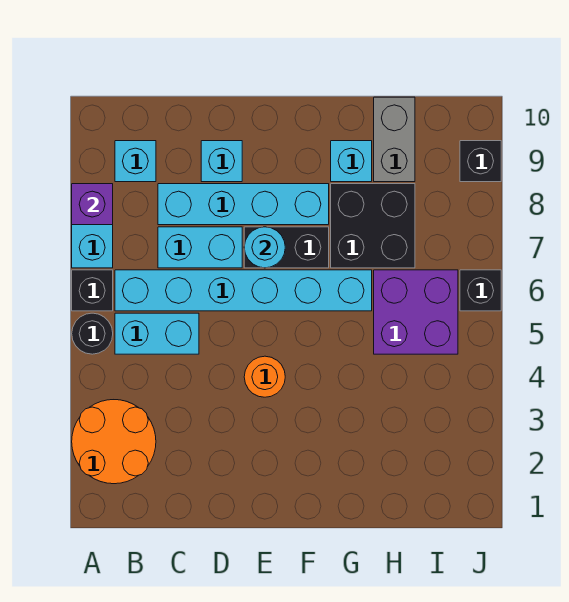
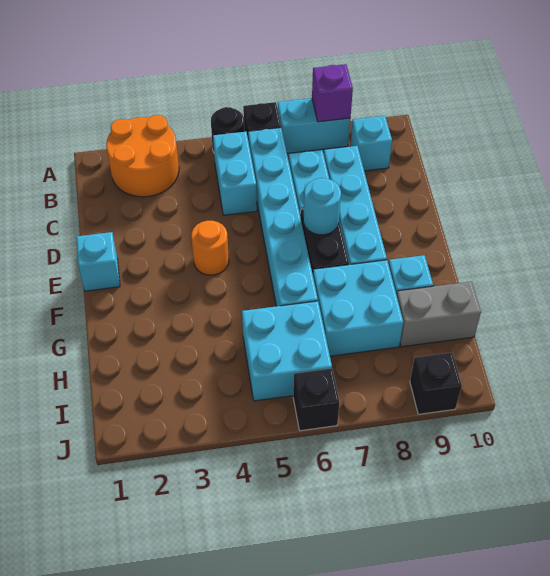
cyan 1x1 brick [201,141,242,182] -> cyan 1x1 brick moved to [76,232,120,291]
black 2x2 brick [331,184,415,268] -> cyan 2x2 brick [313,260,403,356]
purple 2x2 brick [374,270,458,354] -> cyan 2x2 brick [242,301,332,401]

